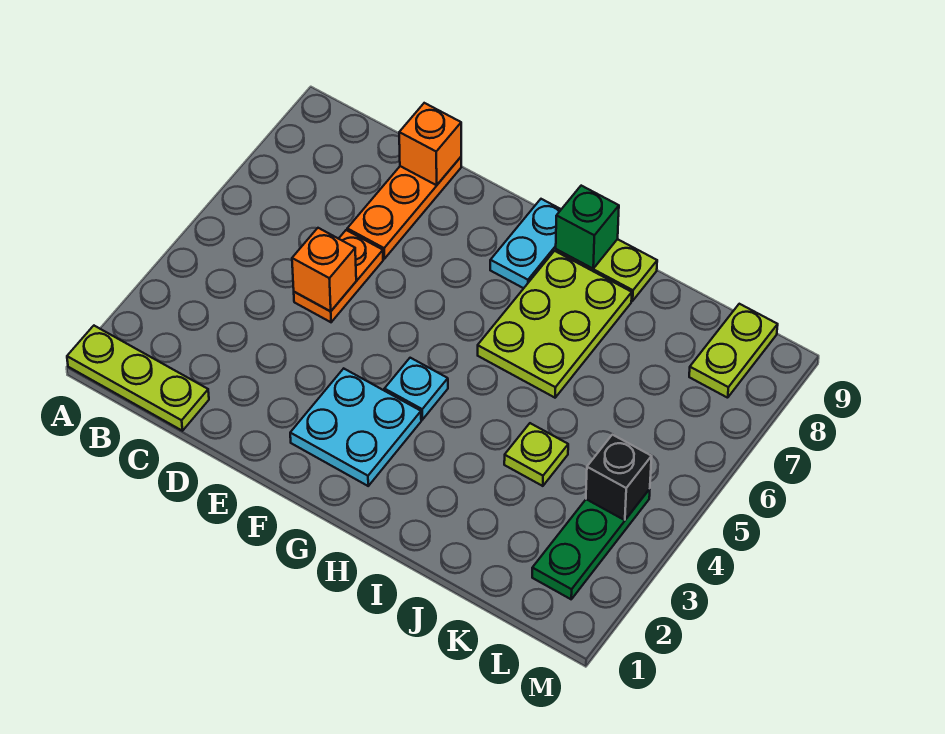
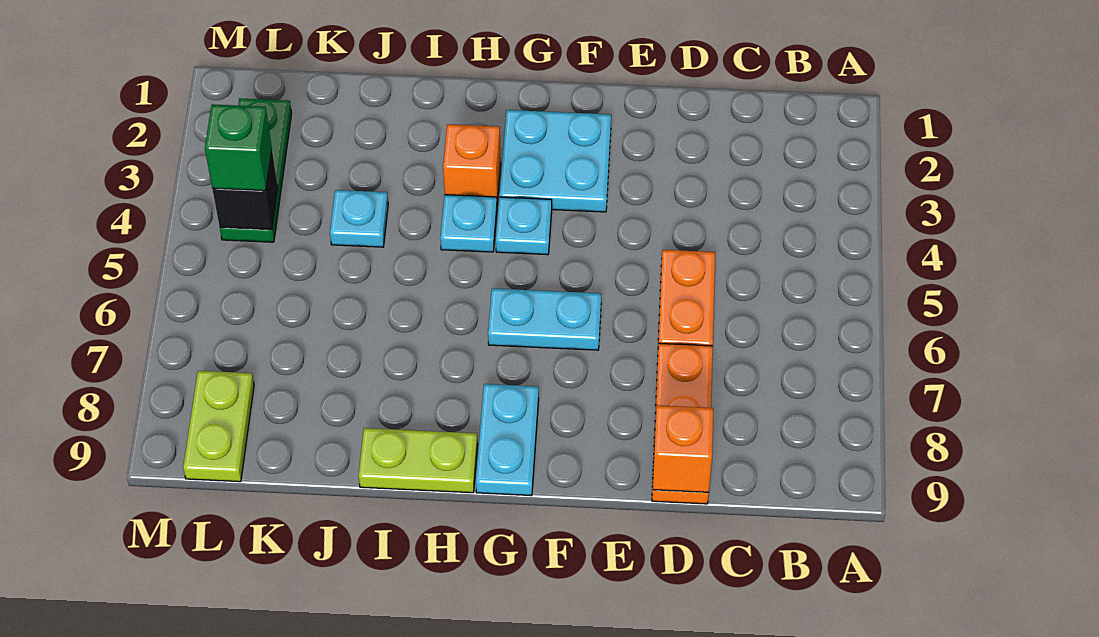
lime 1x3 plate [67,326,209,431] -> none
orange 1x1 brick [292,228,356,311] -> orange 1x1 brick moved to [443,124,501,204]
none -> cyan 1x2 plate [488,288,601,350]
none -> cyan 1x1 plate [440,195,497,252]
lime 2x3 plate [478,251,632,398] -> none
green 1x1 brick [556,186,619,269] -> green 1x1 brick moved to [205,104,272,191]
lime 1x1 plate [504,423,568,486] -> cyan 1x1 plate [330,190,388,247]

